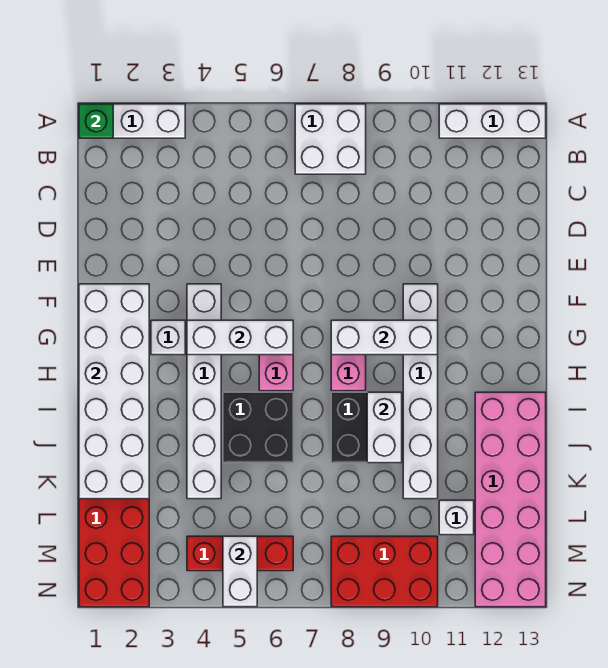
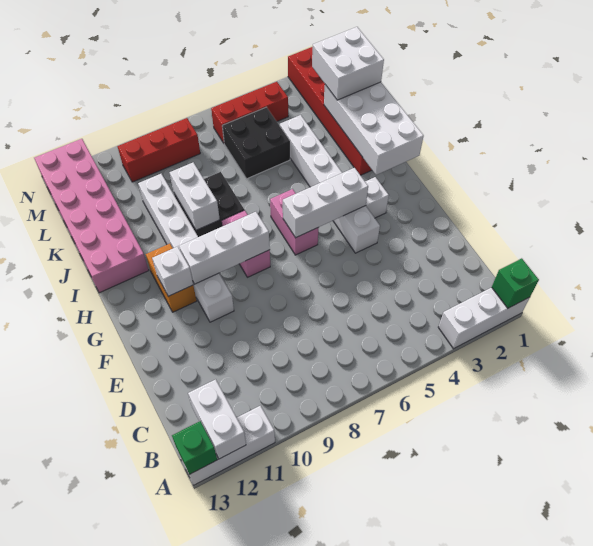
white 2x2 brick [295,104,366,174] -> white 2x2 brick moved to [312,27,384,100]
none -> green 1x1 brick [172,421,217,474]
white 2x6 brick [79,284,149,499] -> white 2x4 brick [324,82,424,175]
none -> orange 1x2 brick [146,244,197,312]
black 2x2 brick [223,392,293,463] -> black 2x2 brick moved to [222,107,290,179]
white 1x1 brick [439,500,474,535] -> white 1x1 brick moved to [152,246,193,296]
white 1x2 brick [223,536,257,607] -> white 1x2 brick moved to [188,379,246,459]
red 2x3 brick [331,536,438,607] -> red 1x3 brick [117,118,200,182]

